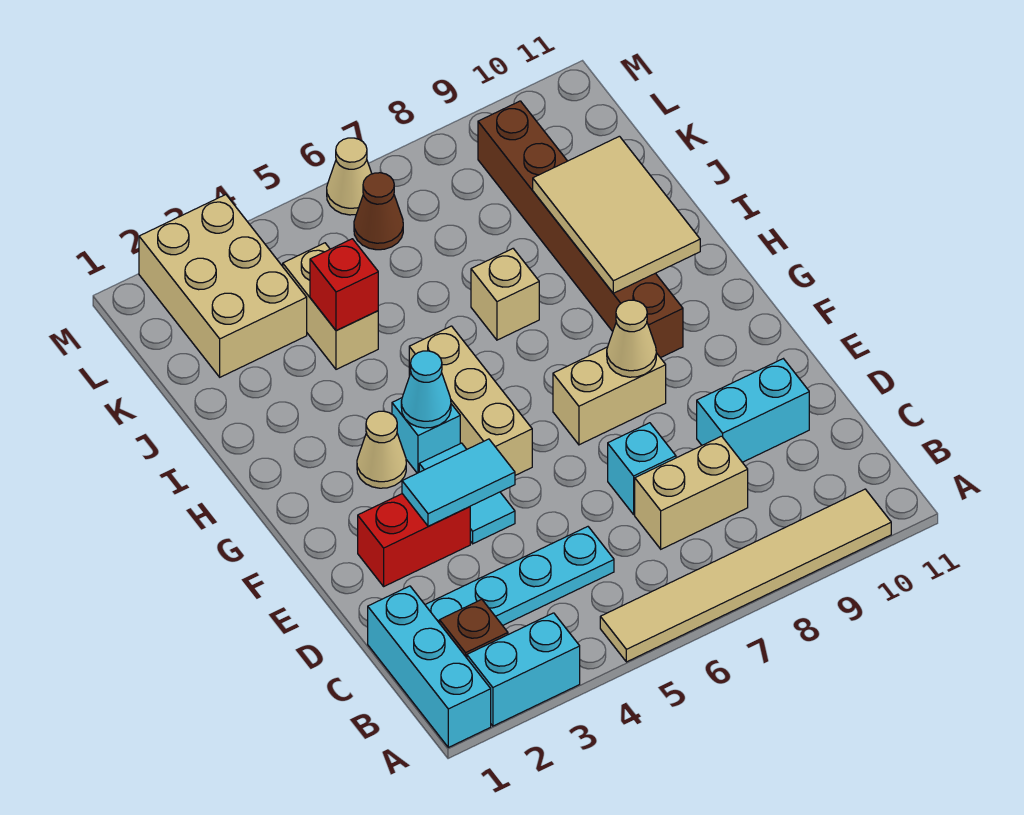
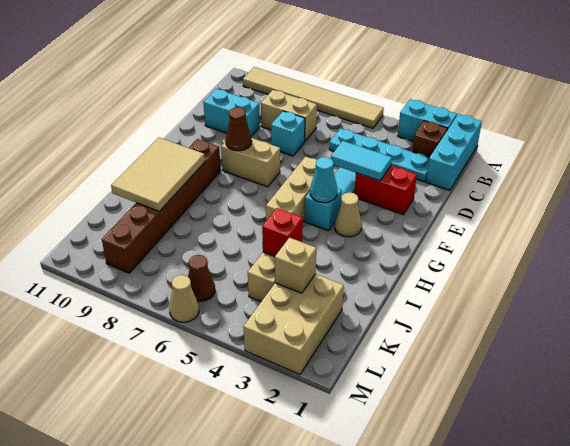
tan 1x1 cone [607,300,656,377] -> brown 1x1 cone [226,107,252,151]
tan 1x1 brick [471,249,539,340] -> tan 1x1 brick moved to [275,238,316,293]

